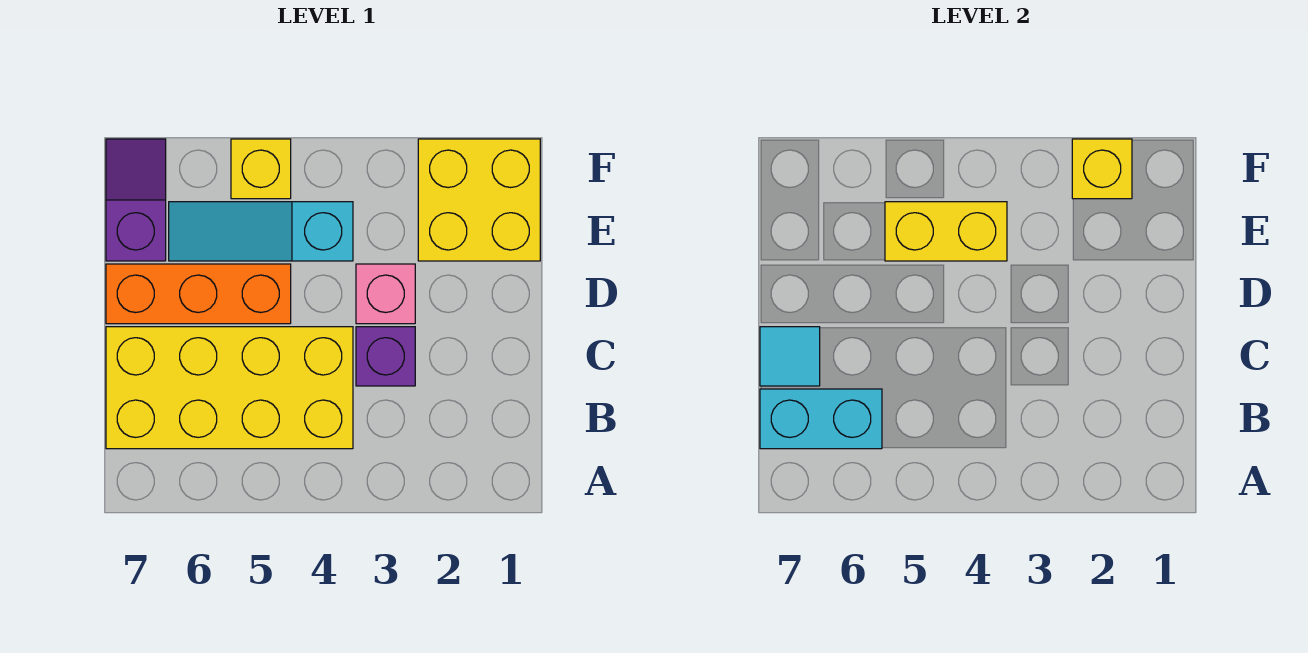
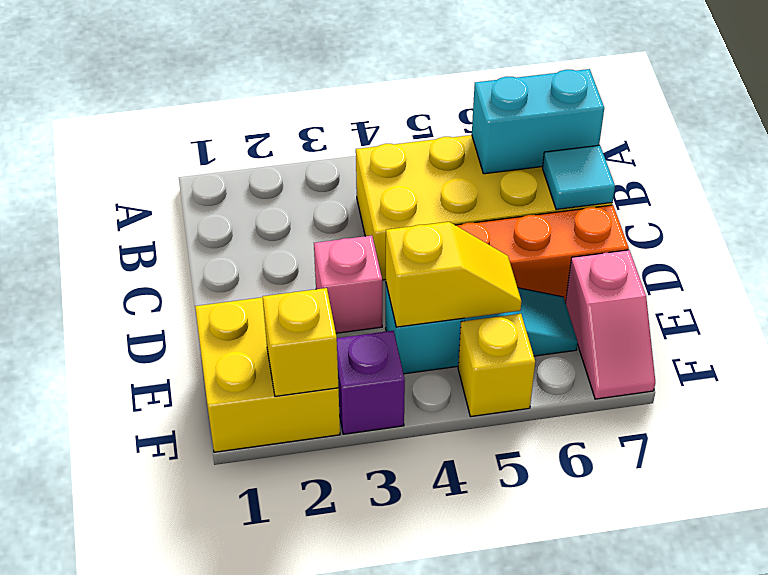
purple 1x1 brick [356,327,415,386] -> purple 1x1 brick moved to [337,331,405,434]
yellow 1x2 brick [885,202,1007,261] -> yellow 1x2 slope [386,222,521,327]
purple 1x2 slope [106,139,166,261] -> pink 1x2 slope [566,250,655,399]

